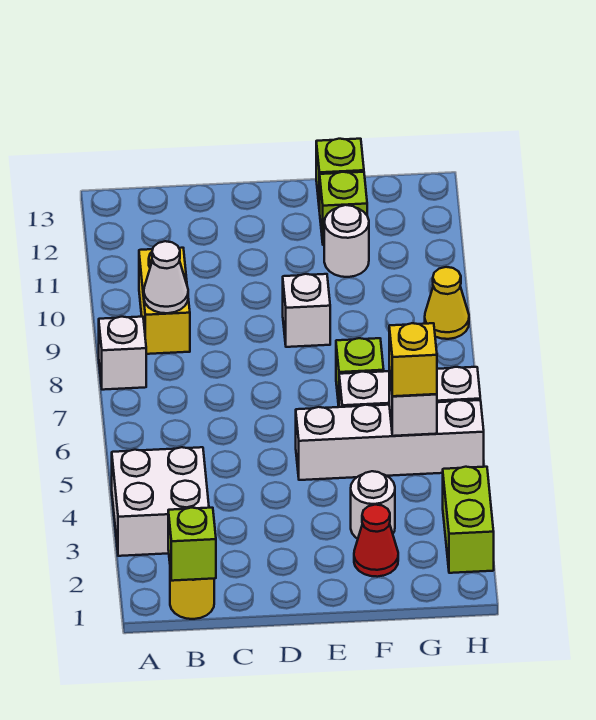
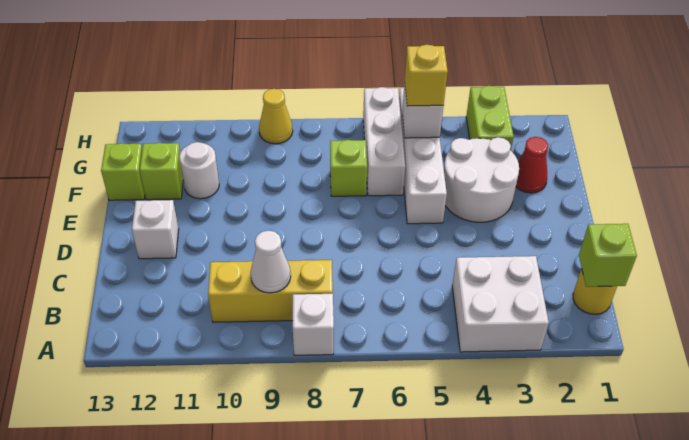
yellow 1x2 brick [139,248,190,354] -> yellow 1x3 brick [208,260,333,322]
white 1x1 brick [283,274,330,347] -> white 1x1 brick moved to [132,200,179,259]
white 1x1 round brick [351,471,395,539] -> white 2x2 round brick [444,137,519,222]
lime 1x2 brick [443,467,494,573] -> lime 1x2 brick turned to [466,86,514,150]

